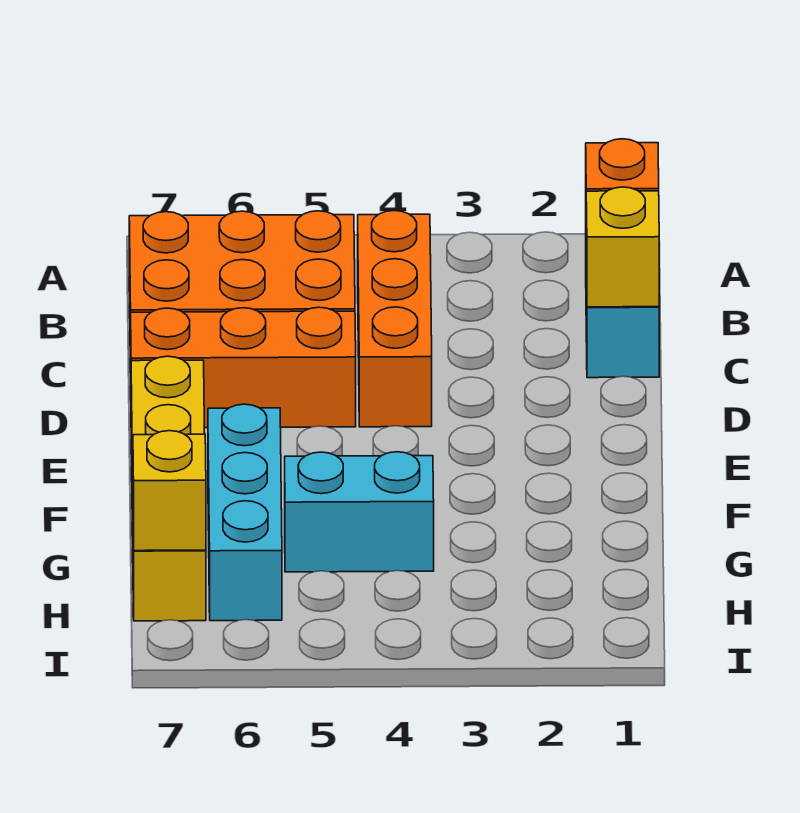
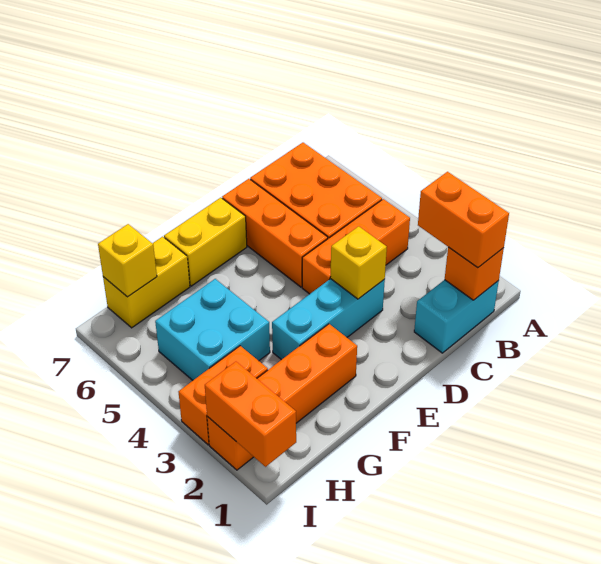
none -> orange 1x2 brick [418,172,509,268]
yellow 1x1 brick [586,187,659,307] -> yellow 1x1 brick moved to [330,226,387,299]
none -> orange 1x4 brick [207,324,357,470]
cyan 1x3 brick [208,404,282,621] -> cyan 1x3 brick moved to [272,279,385,360]
cyan 1x2 brick [285,452,434,572] -> cyan 2x2 brick [155,279,270,380]
none -> orange 1x2 brick [179,346,268,445]
none -> orange 1x2 brick [205,362,296,467]

